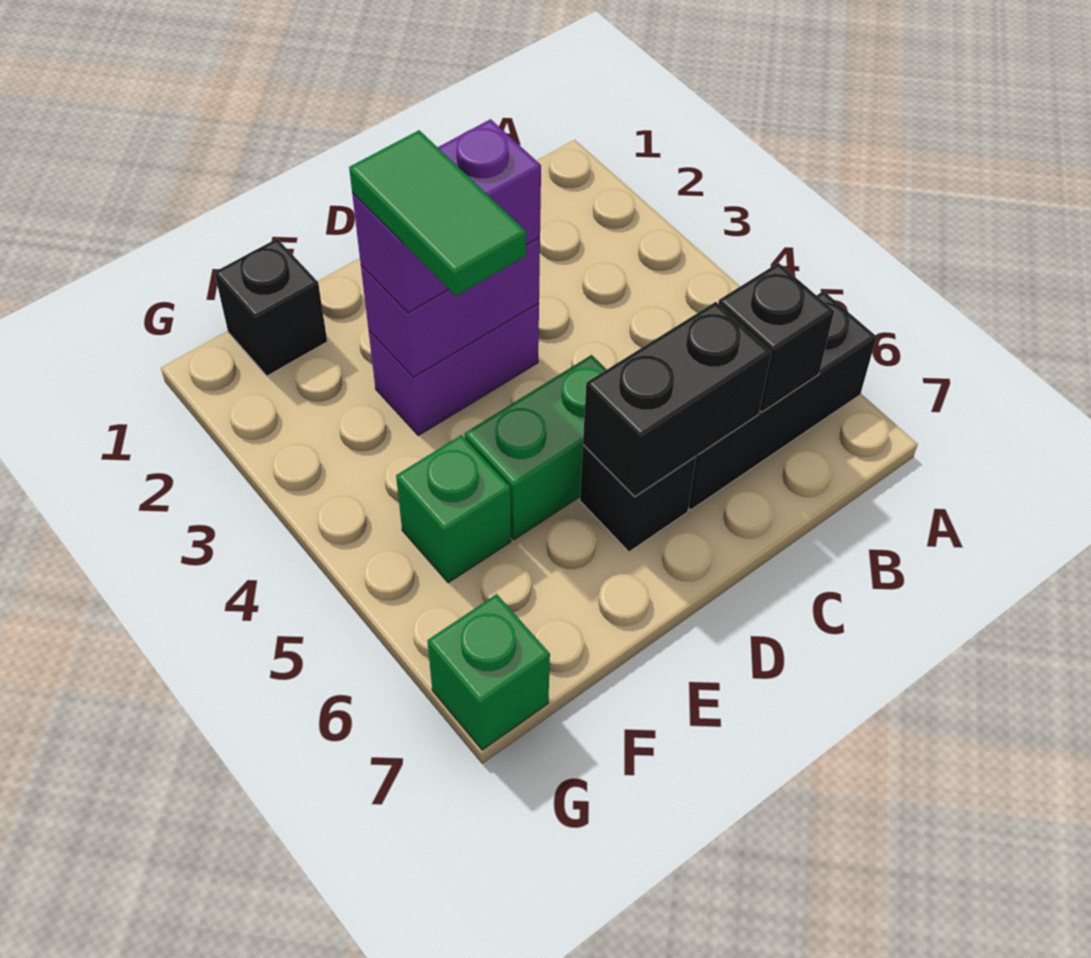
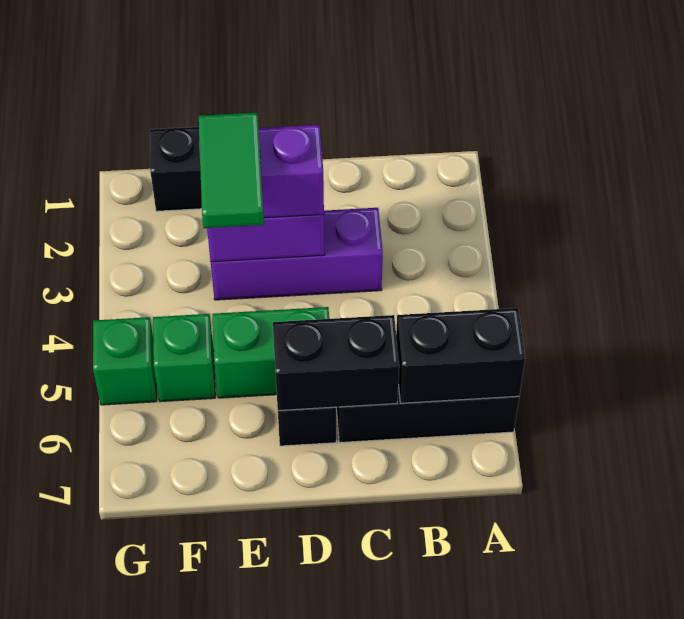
black 1x1 brick [718,263,834,412] -> black 1x2 brick [396,308,525,403]
purple 1x2 brick [369,303,539,435] -> purple 1x3 brick [211,208,383,300]
green 1x1 brick [427,594,550,750] -> green 1x1 brick moved to [93,317,157,405]

